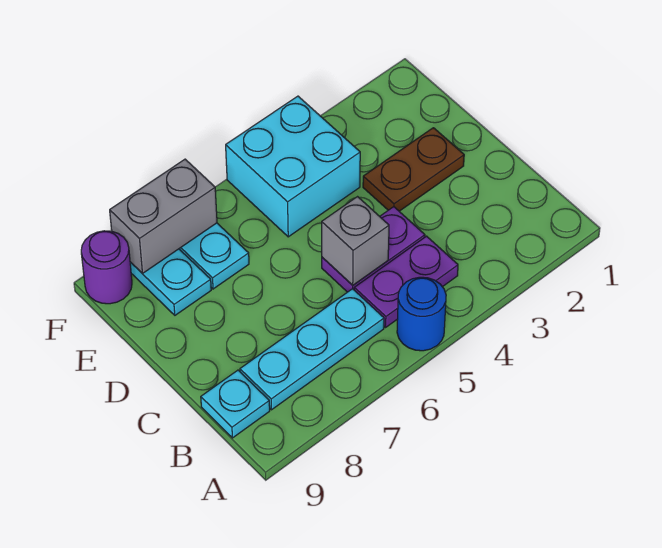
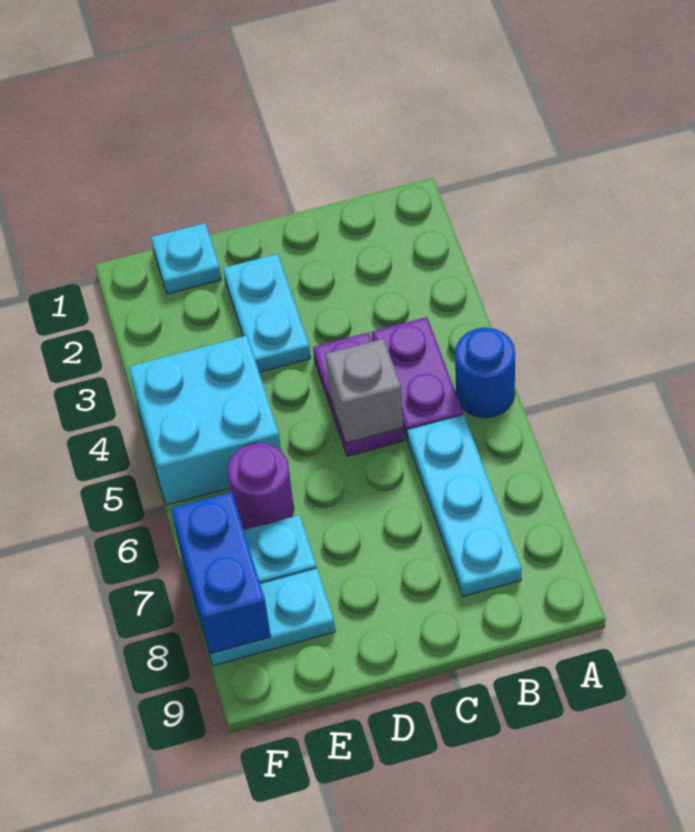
cyan 1x1 plate [201,370,270,438] -> cyan 1x1 plate moved to [151,223,222,294]
brown 1x2 plate [363,128,464,211] -> cyan 1x2 plate [223,254,311,372]
grey 1x2 brick [110,159,217,273] -> blue 1x2 brick [171,492,271,654]
purple 1x1 round brick [81,231,132,304] -> purple 1x1 round brick moved to [228,443,294,529]

